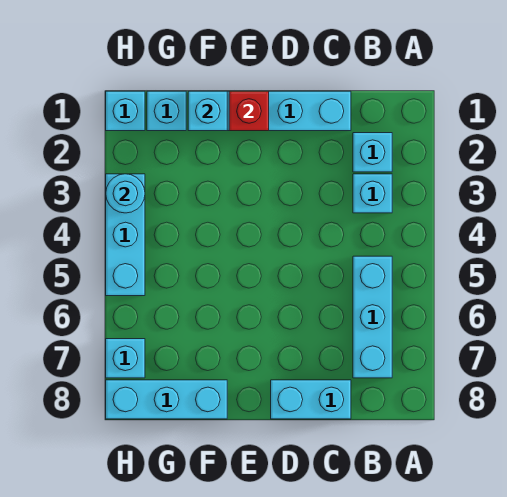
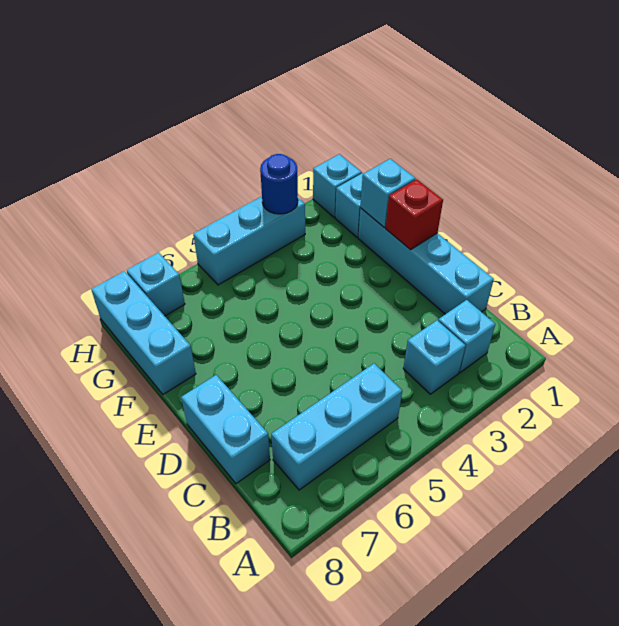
cyan 1x1 round brick [106,174,145,213] -> blue 1x1 round brick [260,154,298,214]

